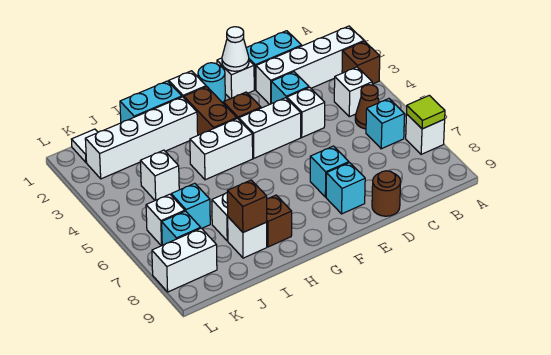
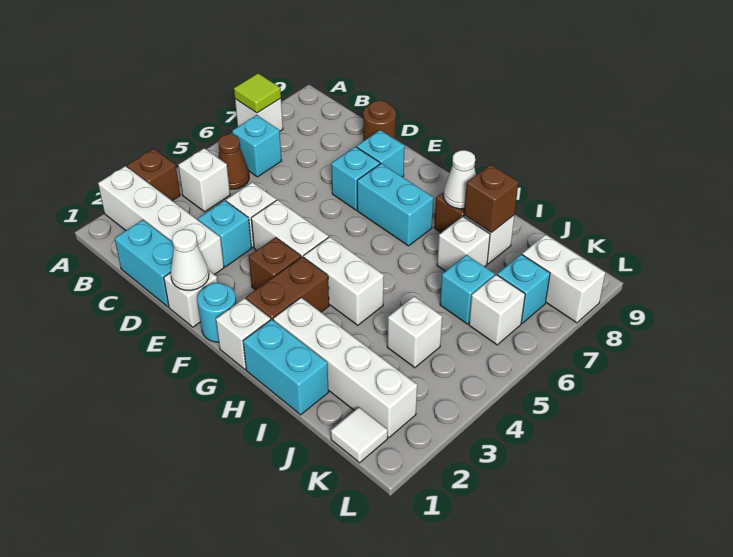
none -> cyan 1x2 brick [357,163,434,246]
none -> white 1x1 cone [444,150,476,209]

